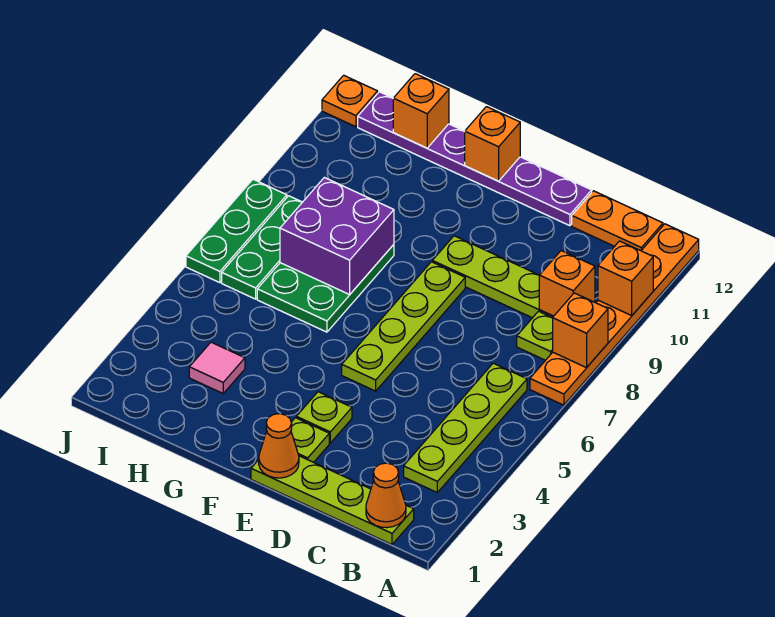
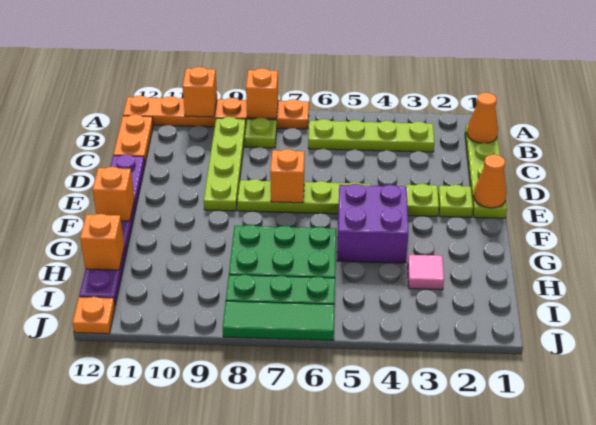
orange 1x1 brick [539,251,595,316] -> orange 1x1 brick moved to [270,149,305,203]
purple 2x2 brick [280,177,394,295] -> purple 2x2 brick moved to [337,184,409,263]
green 1x3 plate [186,179,287,283] -> green 1x3 tile [223,301,335,341]

